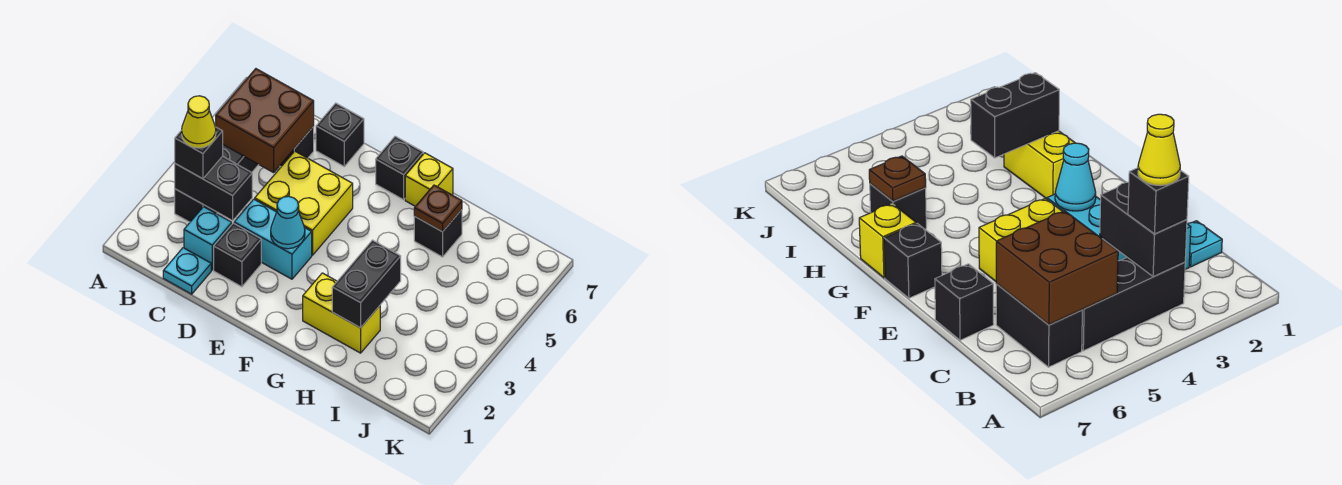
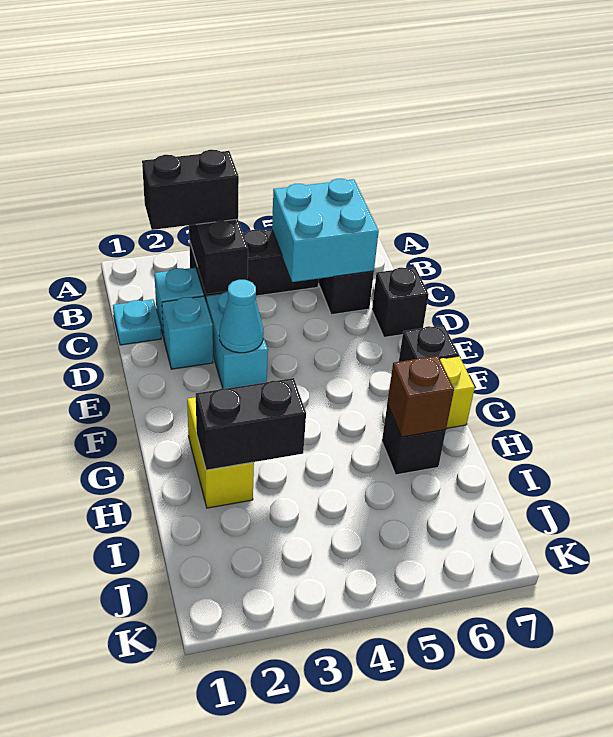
black 1x1 brick [175,127,223,179] -> black 1x2 brick [142,150,239,230]
yellow 1x1 cone [182,96,216,148] -> none
brown 2x2 brick [216,69,314,173] -> cyan 2x2 brick [272,179,379,282]
black 1x1 brick [214,223,261,287] -> cyan 1x1 brick [162,296,213,369]
yellow 2x2 brick [255,151,353,255] -> none
brown 1x1 plate [414,185,462,232] -> brown 1x1 brick [387,356,454,437]

